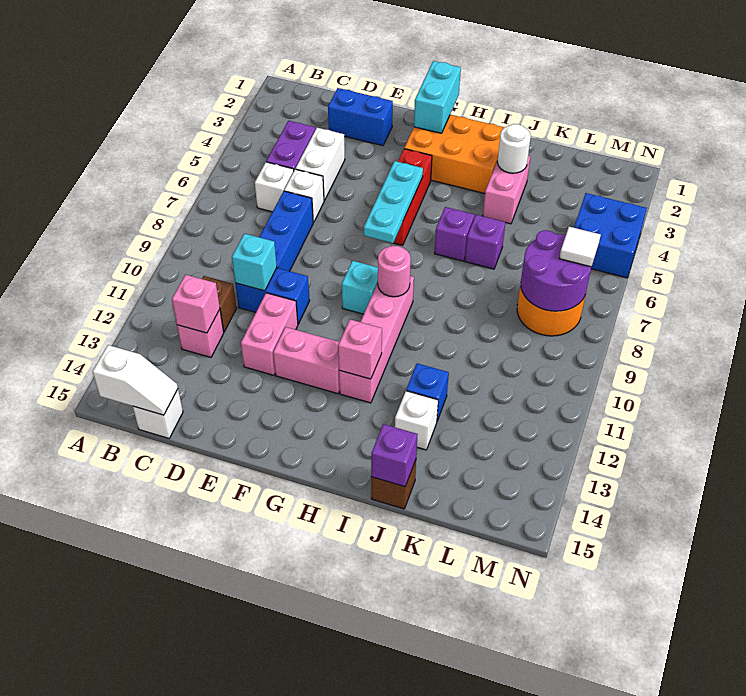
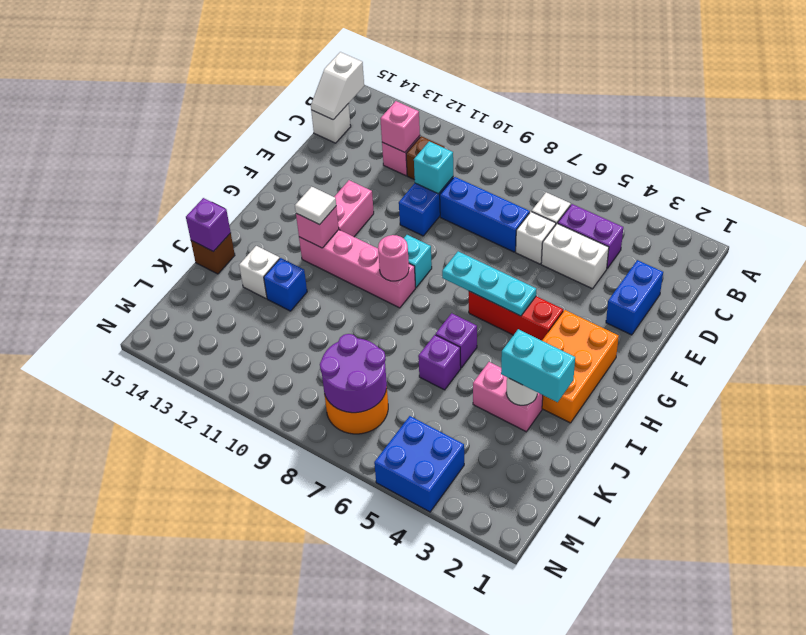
pink 1x2 brick [241,293,298,375] -> none
cyan 1x2 brick [414,61,461,133] -> cyan 1x2 brick moved to [501,329,575,402]
white 1x1 tile [559,227,601,267] -> white 1x1 tile moved to [295,187,336,225]

